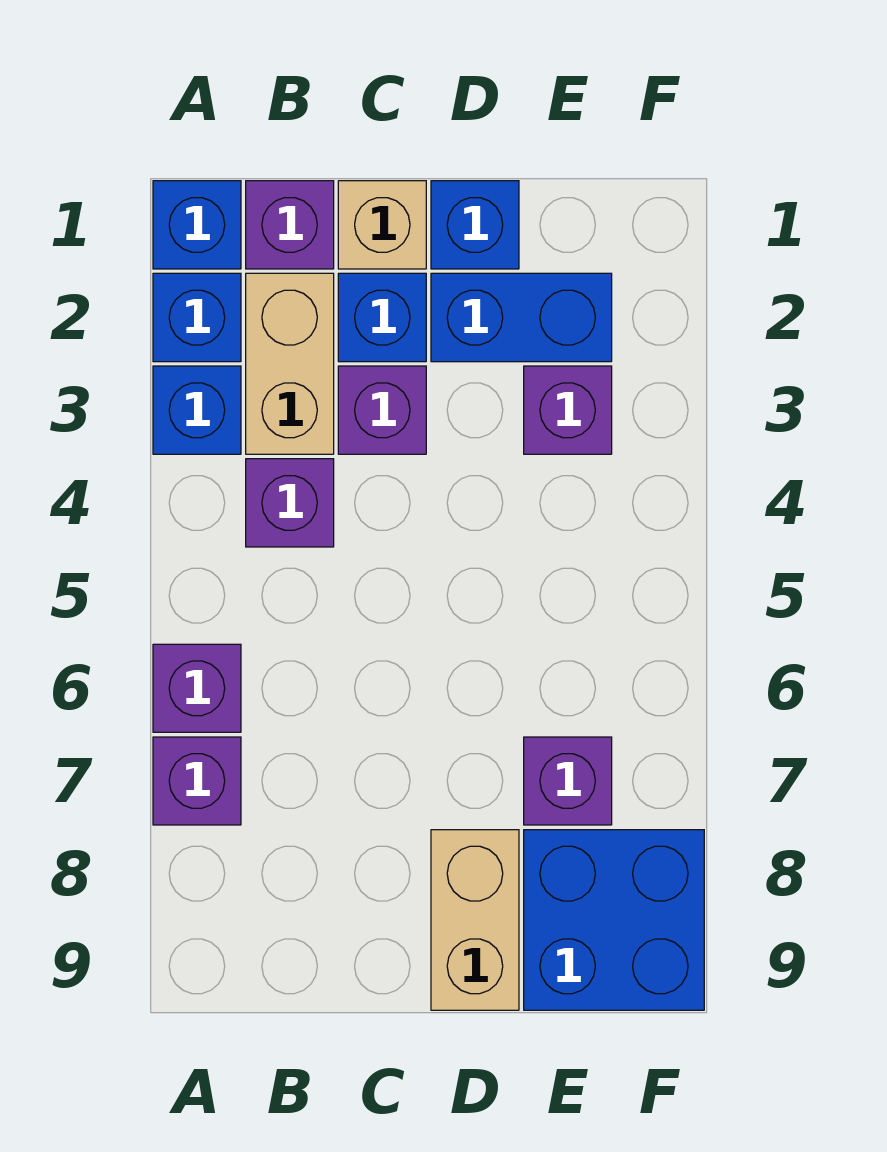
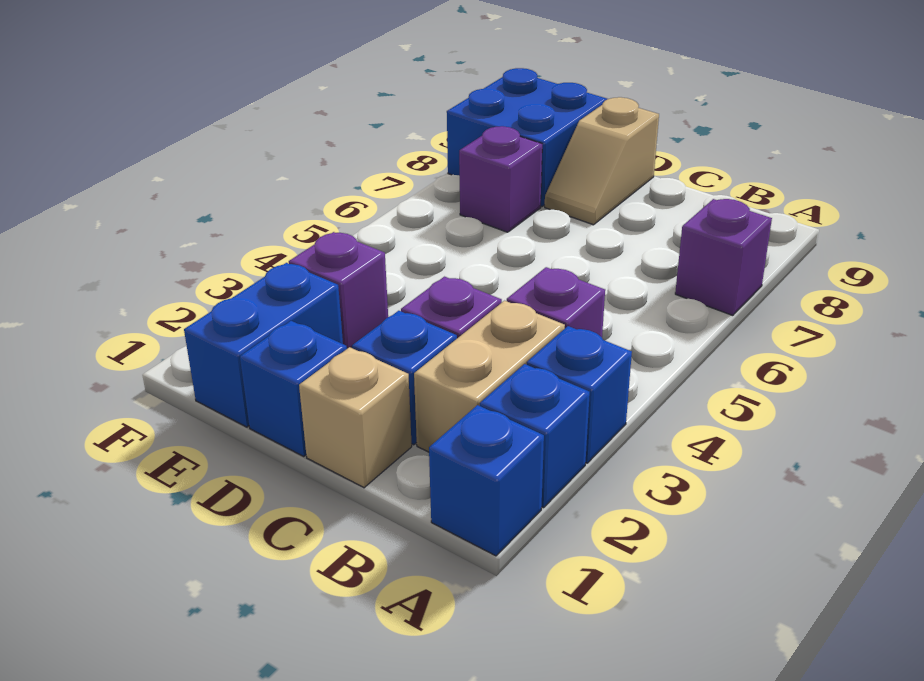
purple 1x1 brick [153,644,241,732] -> none
purple 1x1 brick [246,181,334,269] -> none
blue 1x2 brick [431,273,612,362] -> blue 1x2 brick turned to [184,263,343,427]
tan 1x2 brick [431,830,519,1010] -> tan 1x2 slope [545,97,659,225]

